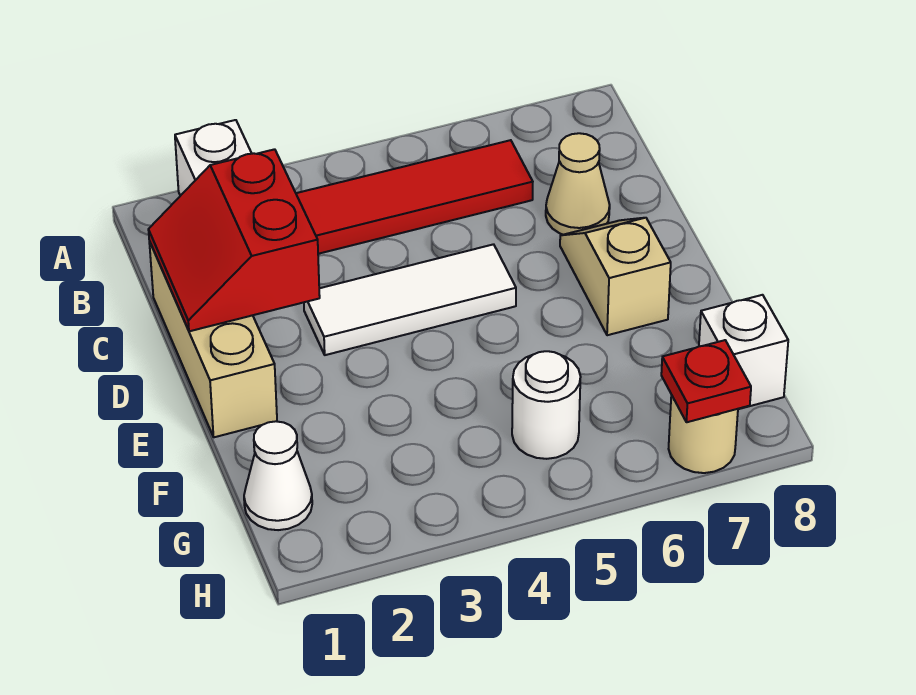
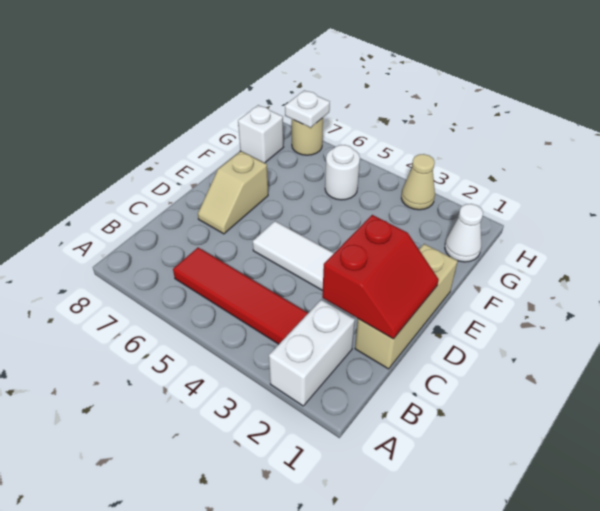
tan 1x1 cone [546,133,610,235] -> tan 1x1 cone moved to [401,154,435,210]
red 1x1 plate [661,340,751,422] -> white 1x1 plate [285,90,330,128]

